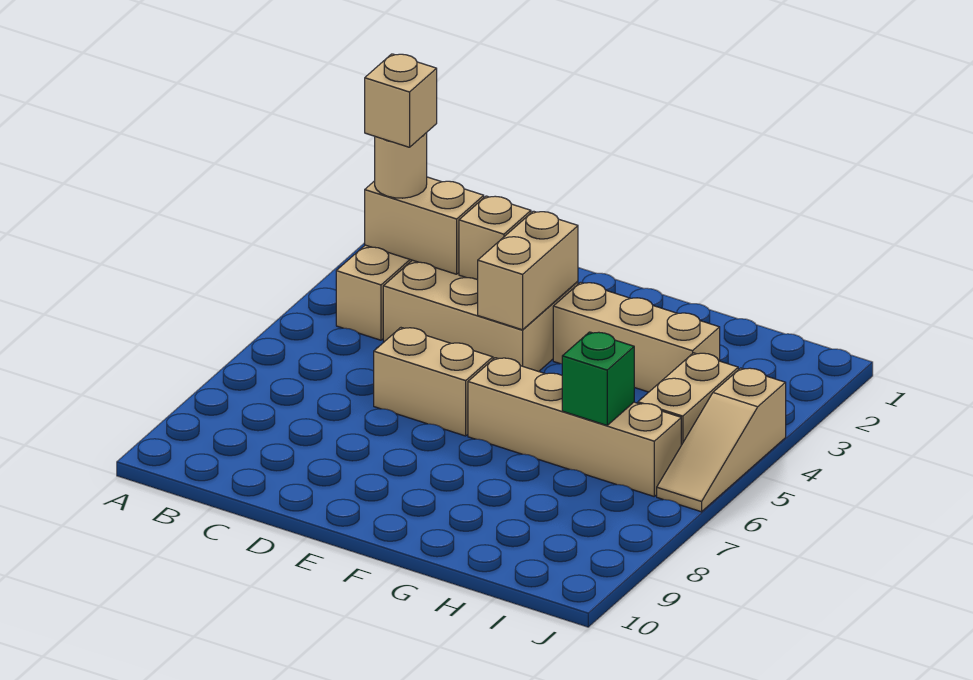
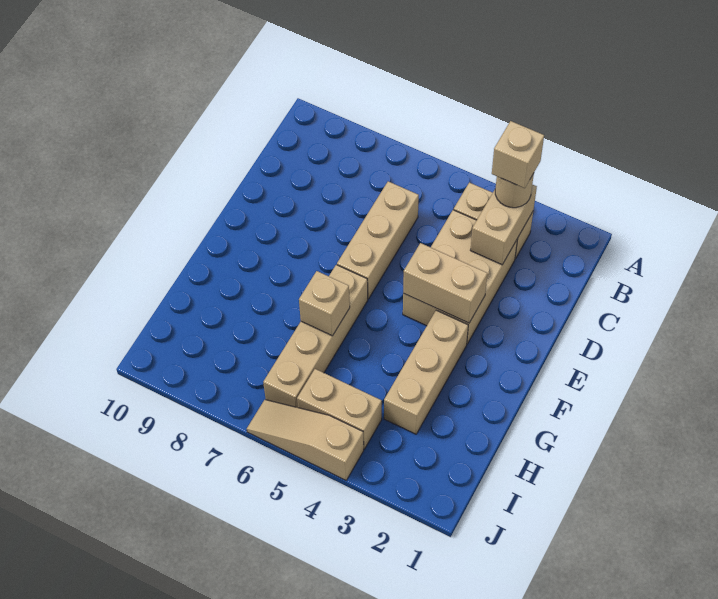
tan 1x1 brick [459,196,531,280] -> tan 1x1 brick moved to [299,271,350,336]
tan 1x2 brick [374,328,493,436] -> tan 1x3 brick [337,181,419,299]
green 1x1 brick [562,332,634,425] -> none

